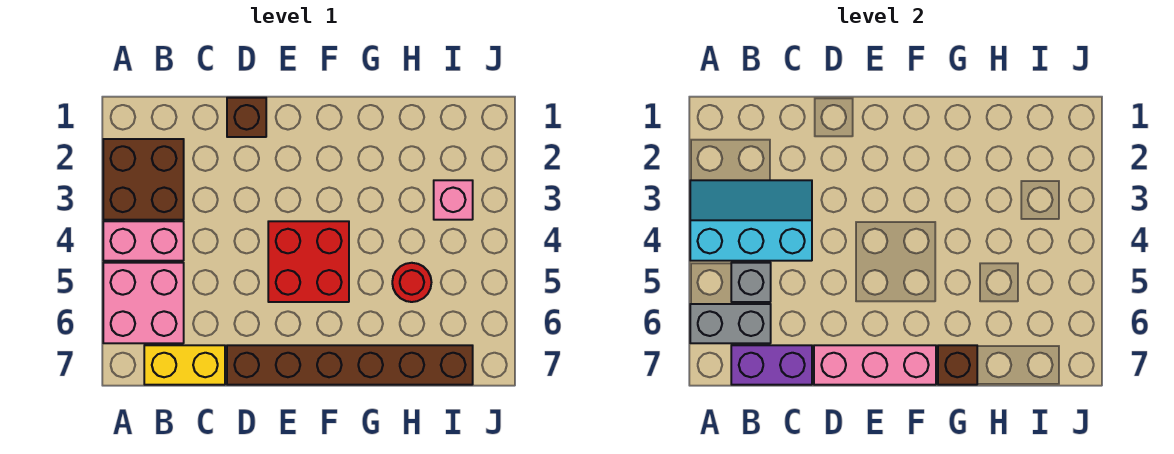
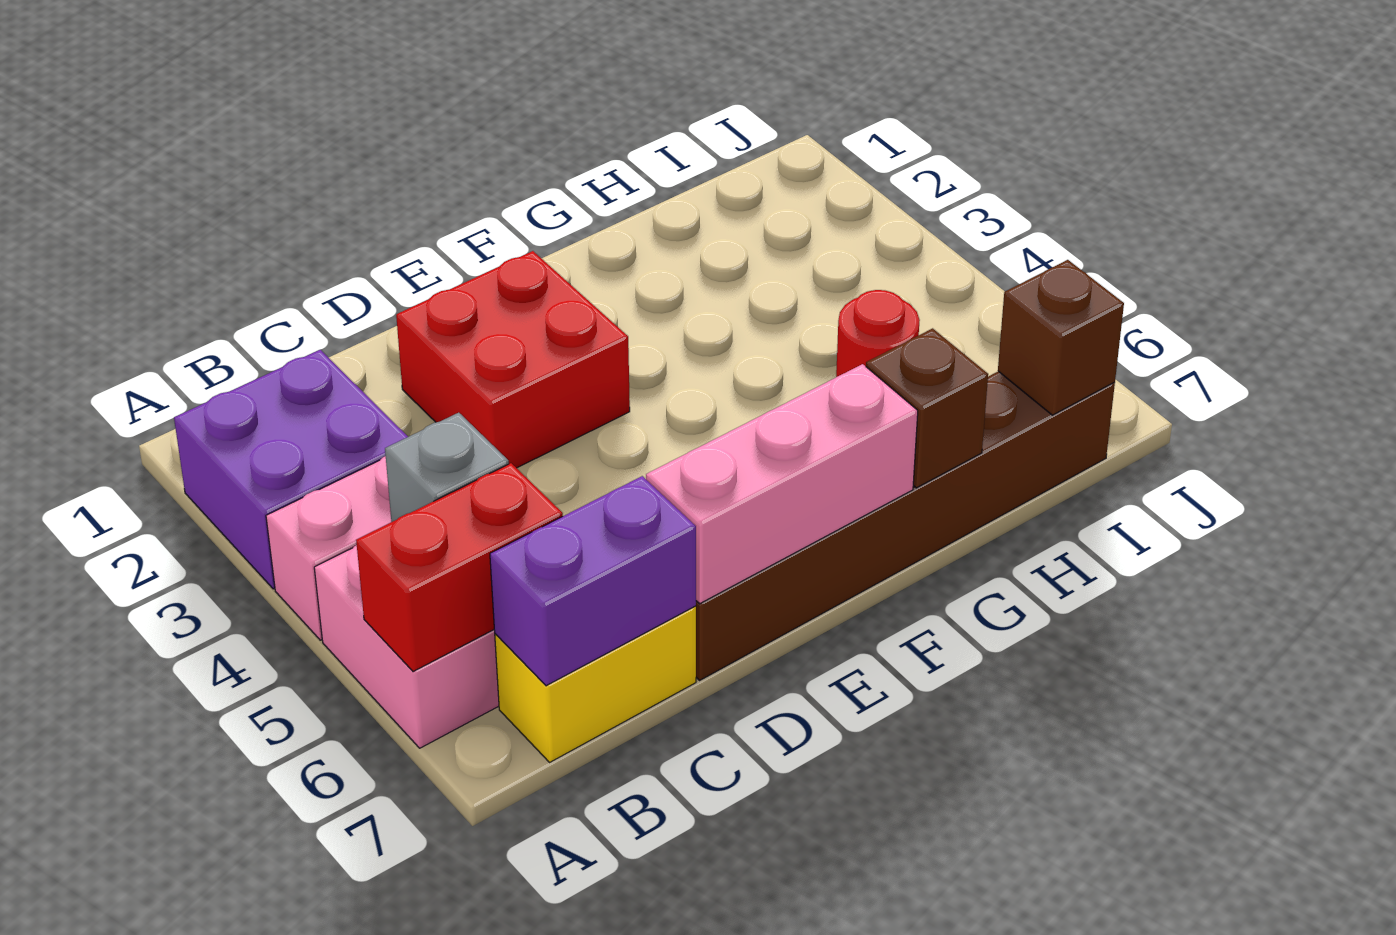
brown 2x2 brick [103,139,184,220] -> purple 2x2 brick [174,350,408,589]
cyan 2x3 slope [690,180,812,261] -> none
grey 1x2 brick [690,304,771,343] -> red 1x2 brick [356,463,563,672]
brown 1x1 brick [227,98,266,137] -> brown 1x1 brick moved to [998,260,1124,415]
red 2x2 brick [268,221,349,302] -> red 2x2 brick moved to [396,251,630,468]
pink 1x1 brick [434,180,473,220] -> none

